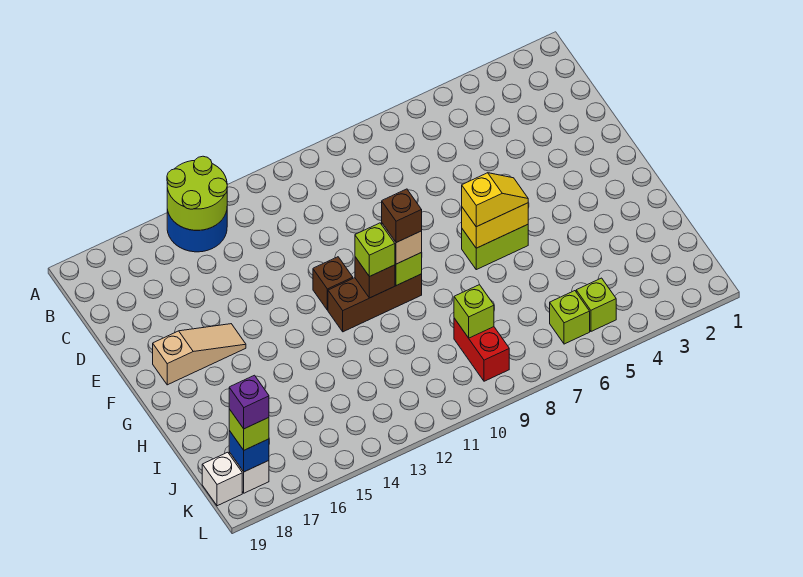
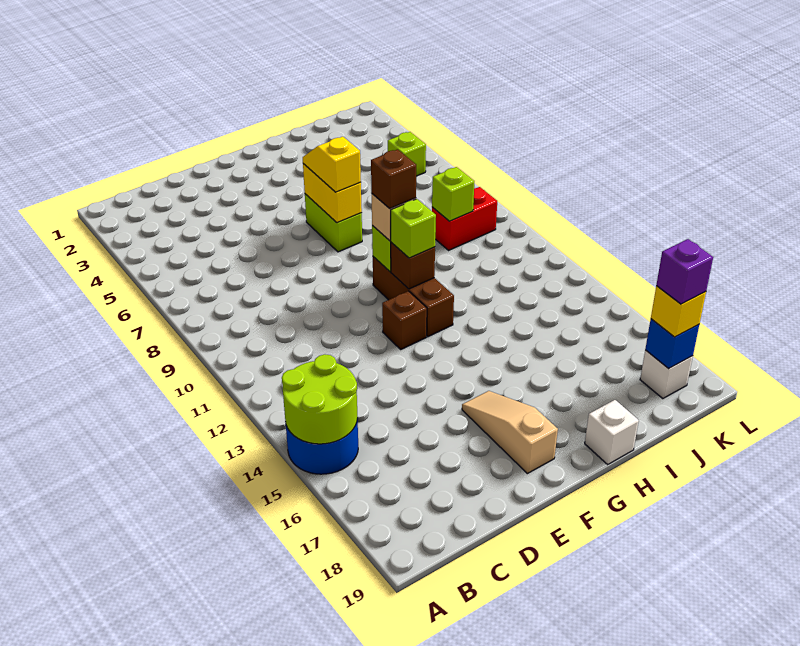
lime 1x1 brick [550,291,590,344] -> none
lime 1x1 brick [229,409,269,450] -> yellow 1x1 brick [651,286,706,337]
white 1x1 brick [202,452,242,506] -> white 1x1 brick moved to [585,400,639,464]

